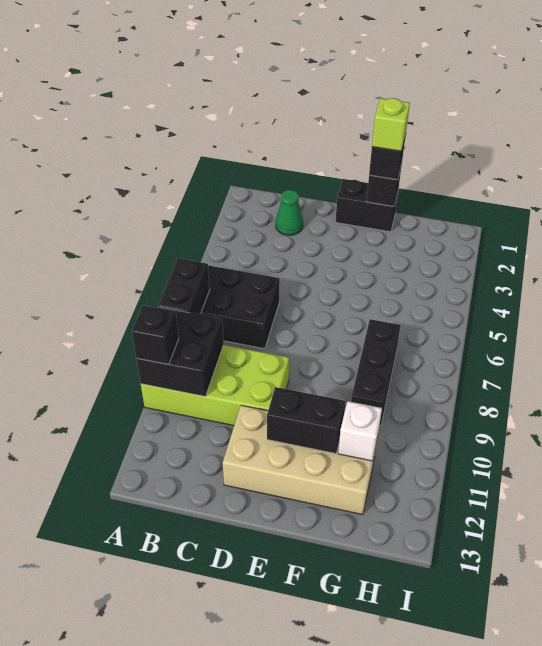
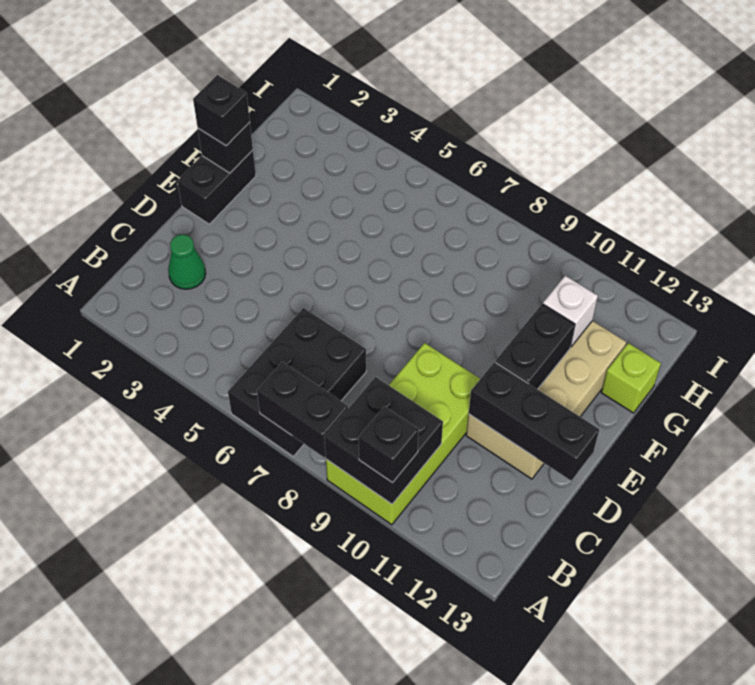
lime 1x1 brick [372,98,410,151] -> lime 1x1 brick moved to [601,343,661,413]
black 1x3 brick [351,319,401,426] -> black 1x3 brick moved to [469,362,599,481]

